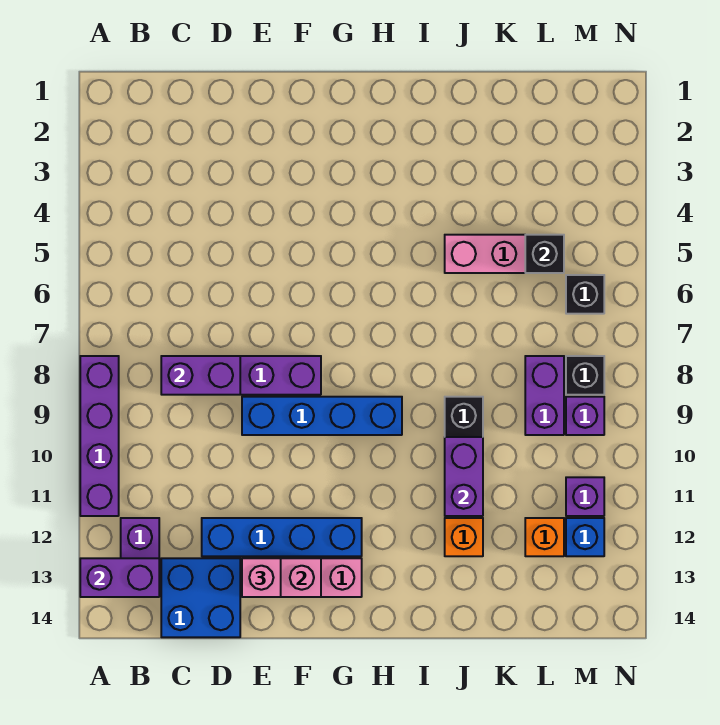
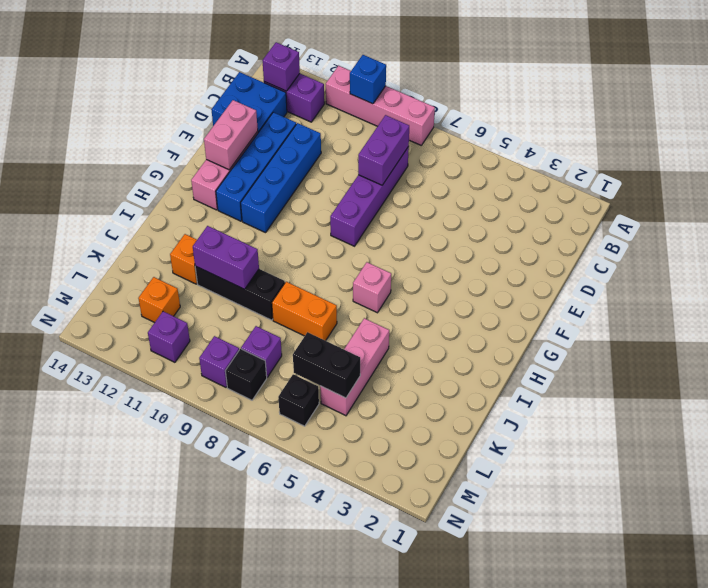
purple 1x4 brick [80,356,119,516] -> pink 1x4 brick [326,66,435,145]
purple 1x2 brick [80,558,159,597] -> purple 1x1 brick [262,42,300,91]
blue 1x4 brick [242,397,402,435] -> blue 1x4 brick moved to [241,123,321,233]
pink 1x1 brick [242,558,281,597] -> pink 1x1 brick moved to [353,262,391,313]
none -> orange 1x2 brick [272,282,337,341]
black 1x1 brick [525,235,564,273] -> black 1x2 brick [293,332,360,398]
purple 1x2 brick [525,356,564,435] -> purple 1x1 brick [241,326,282,377]
blue 1x1 brick [566,518,604,556] -> blue 1x1 brick moved to [350,55,386,104]

